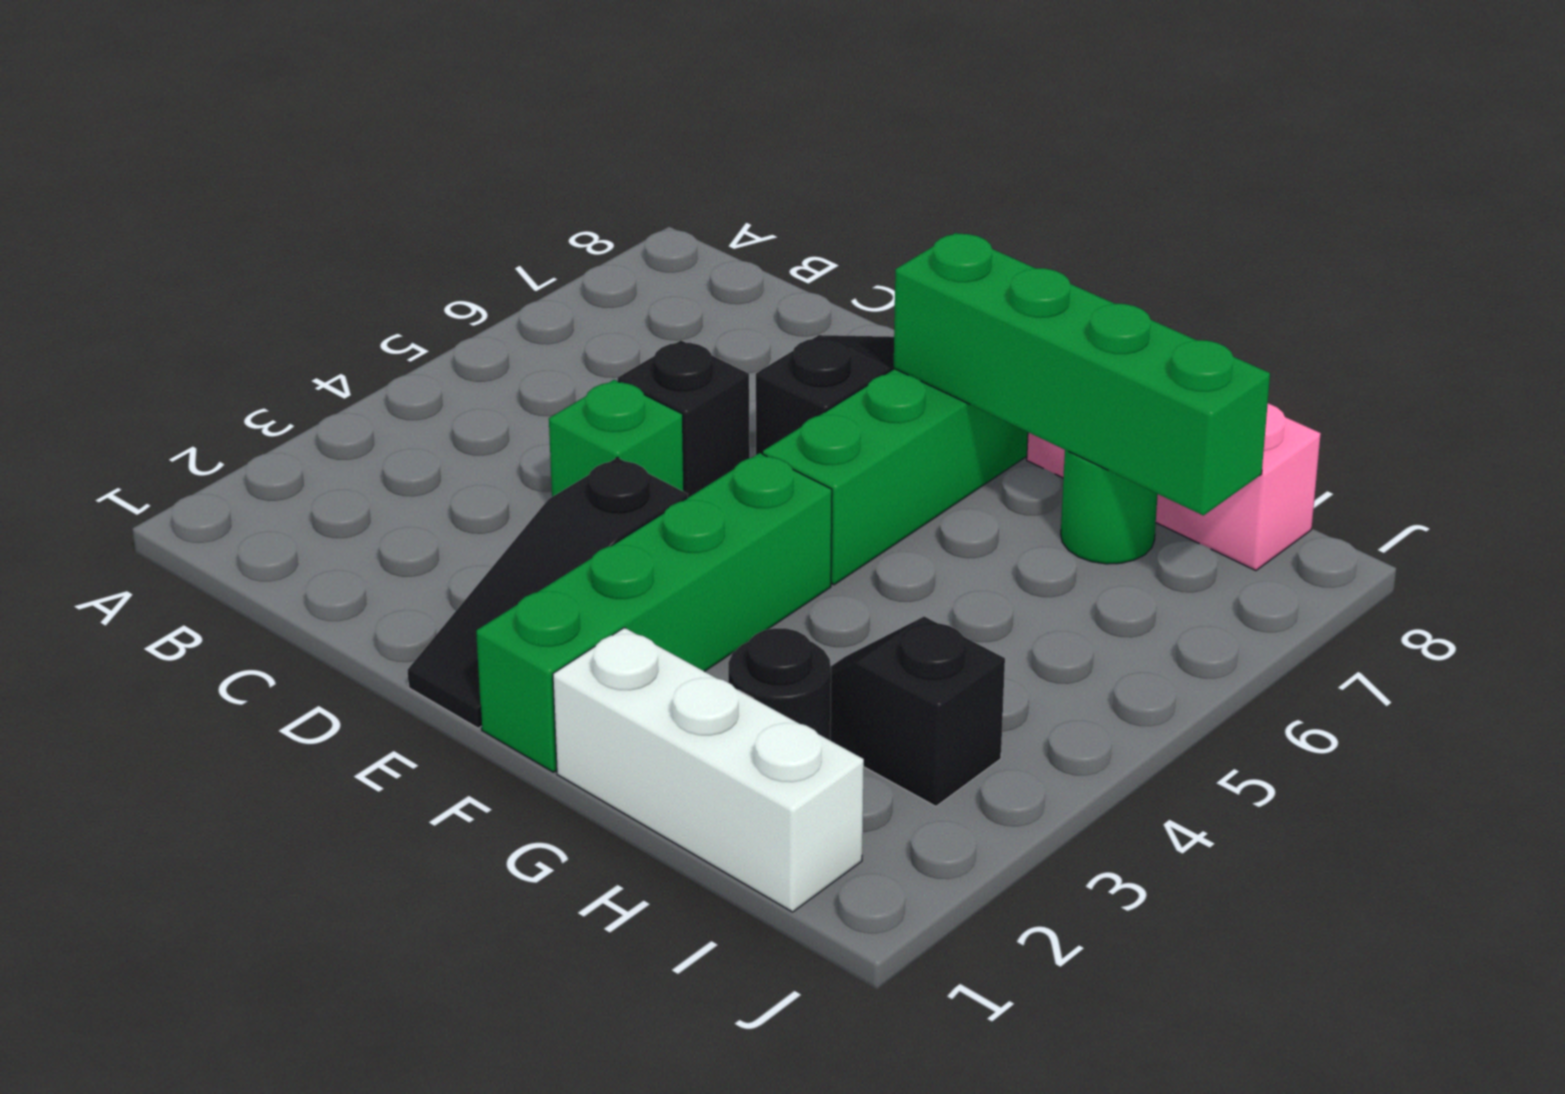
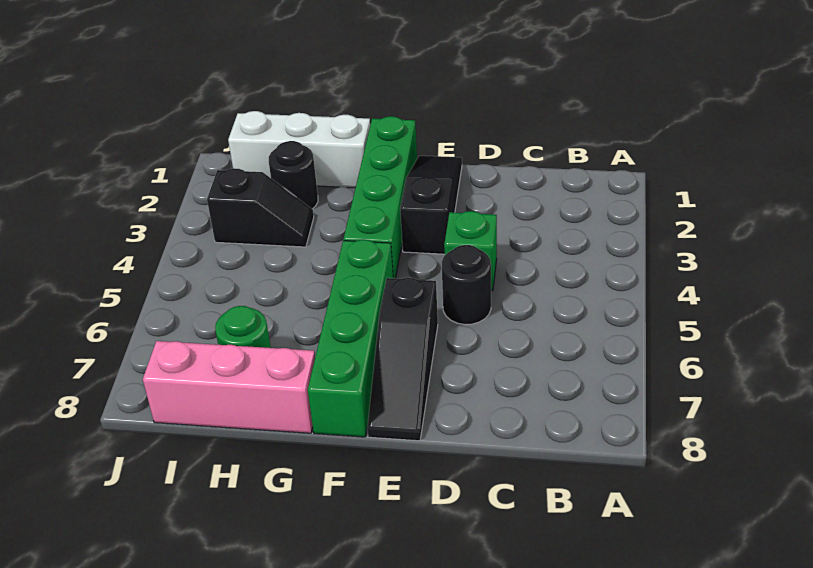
black 1x1 brick [617,340,750,497] -> black 1x1 round brick [442,245,491,325]
green 1x4 brick [894,233,1270,515] -> none

